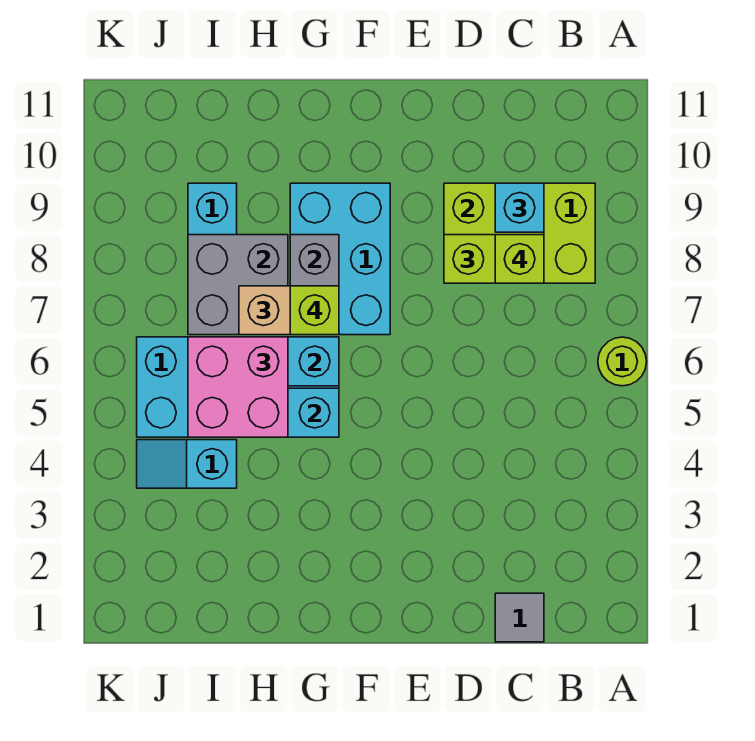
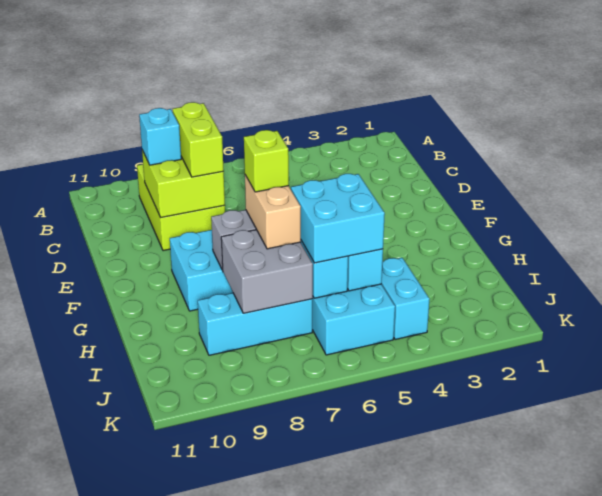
lime 1x1 round brick [598,337,647,386] -> none
grey 1x1 tile [495,593,544,642] -> none
lime 1x1 brick [495,235,544,283] -> none
pink 2x2 brick [188,337,288,437] -> cyan 2x2 brick [291,174,385,263]
cyan 1x2 slope [137,440,237,488] -> cyan 1x2 brick [382,258,429,340]

